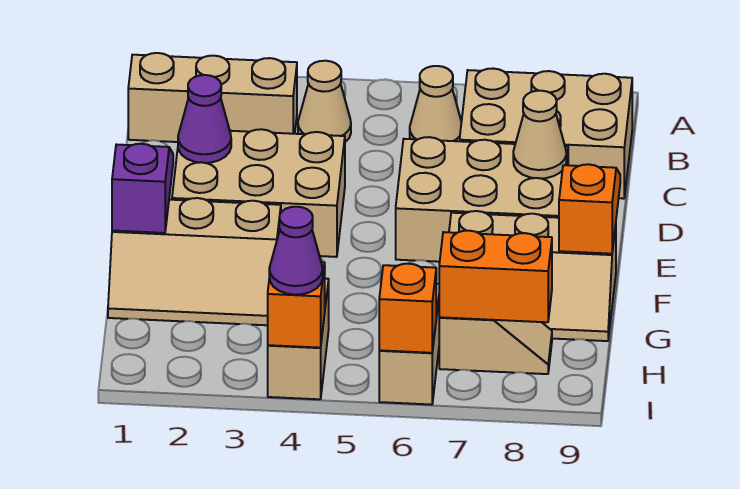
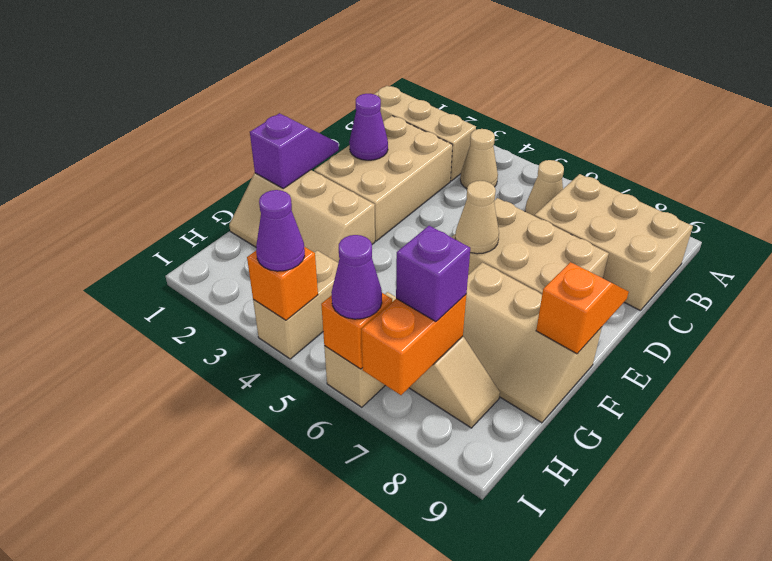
tan 2x3 brick [172,129,345,257] -> tan 2x3 brick turned to [314,116,453,241]
tan 1x1 cone [513,91,566,178] -> tan 1x1 cone moved to [455,181,499,254]
orange 1x2 brick [439,231,552,322] -> orange 1x2 brick turned to [362,295,466,395]
none -> purple 1x1 brick [396,226,470,322]
none -> purple 1x1 cone [331,235,382,319]

